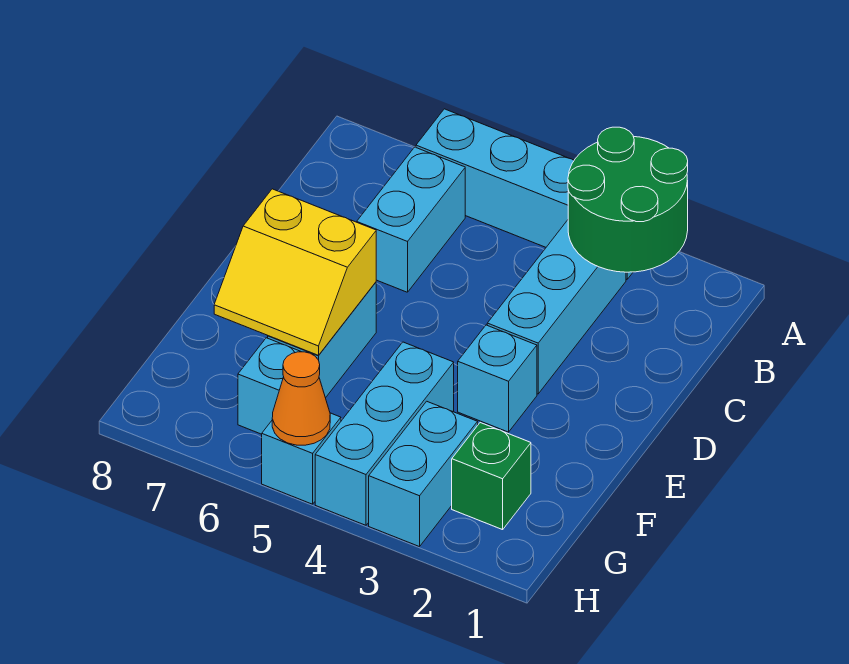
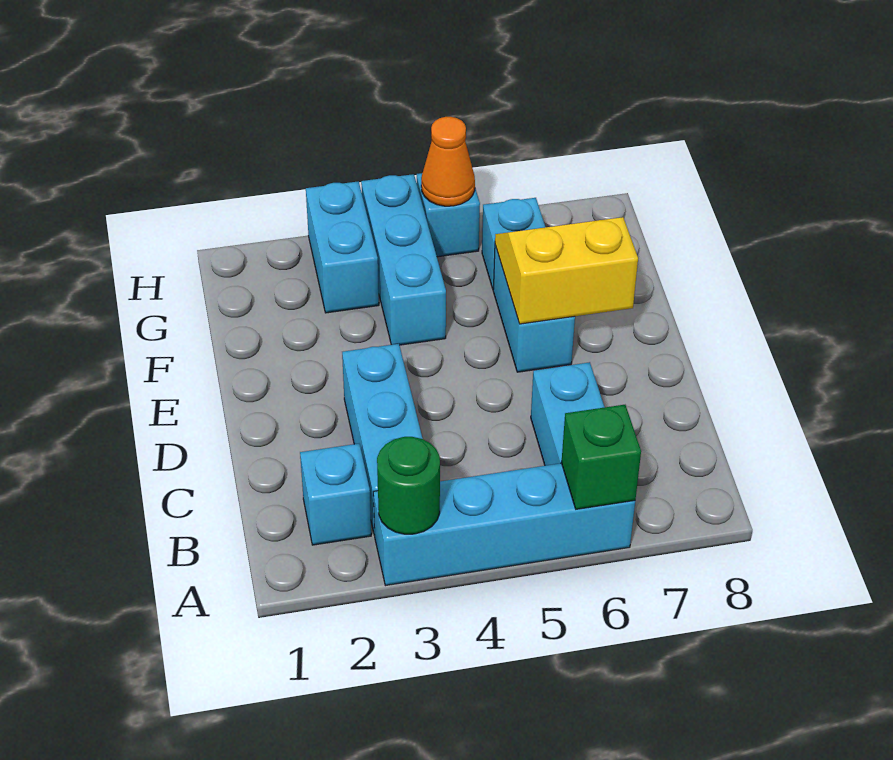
green 2x2 round brick [568,127,688,272] -> green 1x1 round brick [377,437,440,534]
cyan 1x1 brick [458,325,537,432] -> cyan 1x1 brick moved to [300,444,371,545]
green 1x1 brick [452,423,531,530] -> green 1x1 brick moved to [561,405,641,509]

